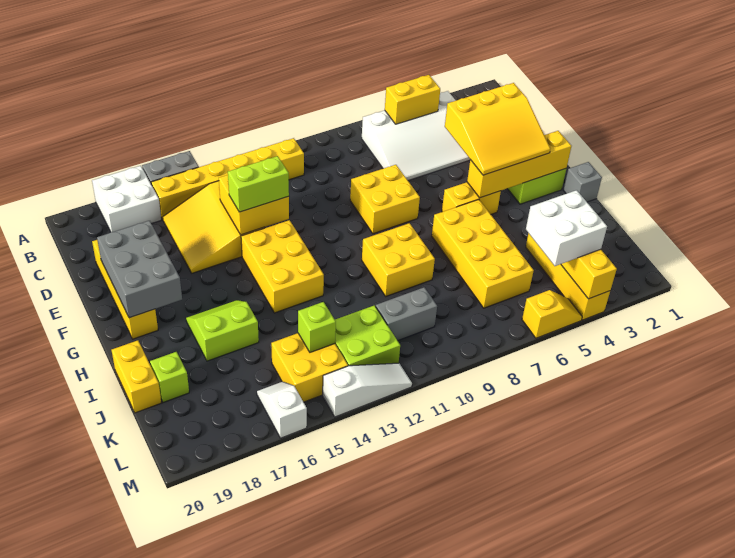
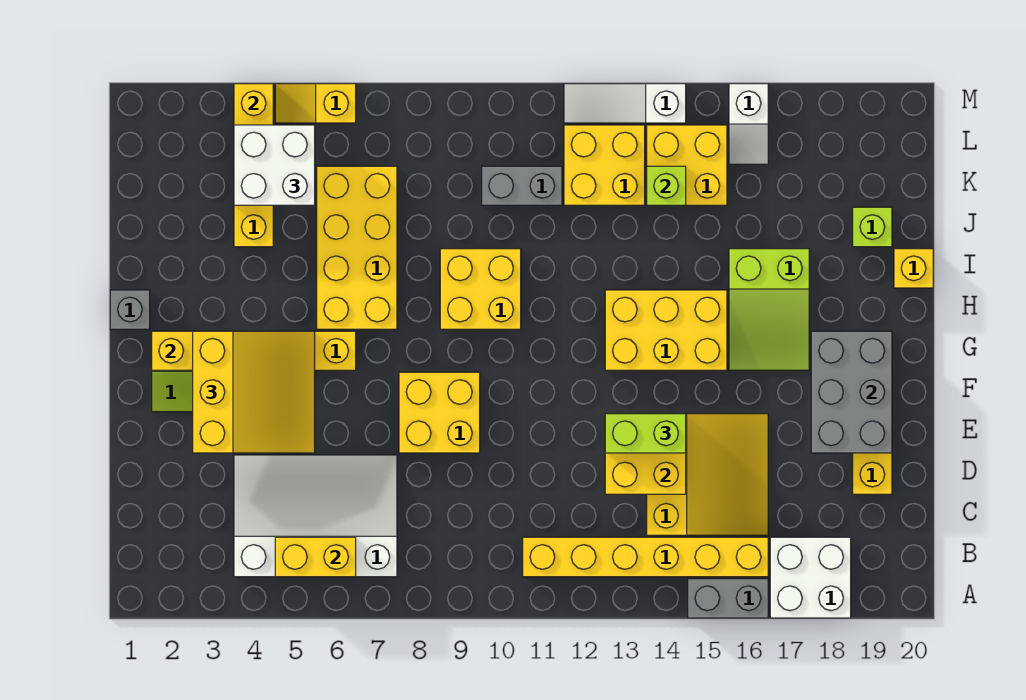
yellow 3x3 slope [445,83,550,175] -> yellow 3x3 slope turned to [193,331,315,453]
yellow 2x3 brick [241,220,324,313] -> yellow 2x3 brick turned to [605,290,727,370]
lime 2x2 slope [186,300,259,361] -> lime 2x3 slope [729,249,809,370]
yellow 1x2 brick [112,340,161,413] -> yellow 1x1 brick [894,249,933,288]
lime 2x2 brick [335,305,400,366] -> yellow 2x2 brick [564,125,645,205]

